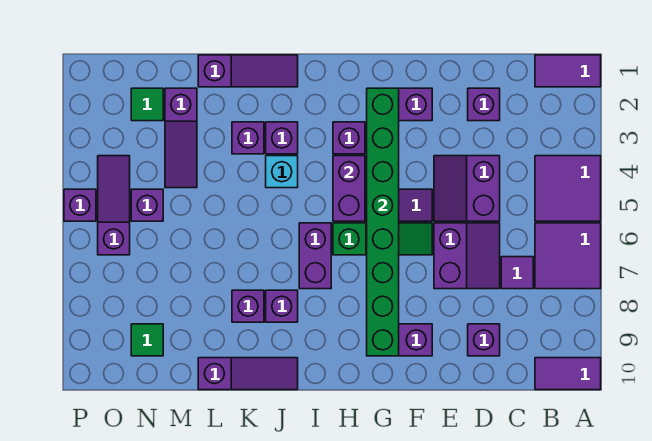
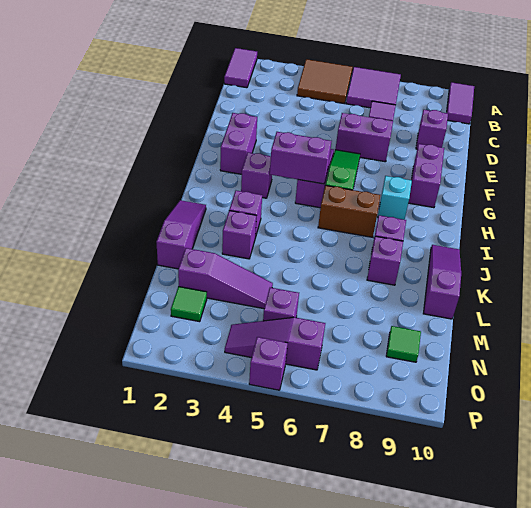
purple 2x2 tile [535,156,601,221] -> brown 2x2 tile [297,59,352,104]
purple 1x1 brick [468,88,500,121] -> none
purple 2x2 slope [434,156,500,221] -> none
green 1x8 brick [367,88,399,356] -> none
purple 1x2 brick [299,223,331,289] -> brown 1x2 brick [318,185,380,237]
cyan 1x1 brick [266,156,298,188] -> cyan 1x1 brick moved to [378,176,412,220]

